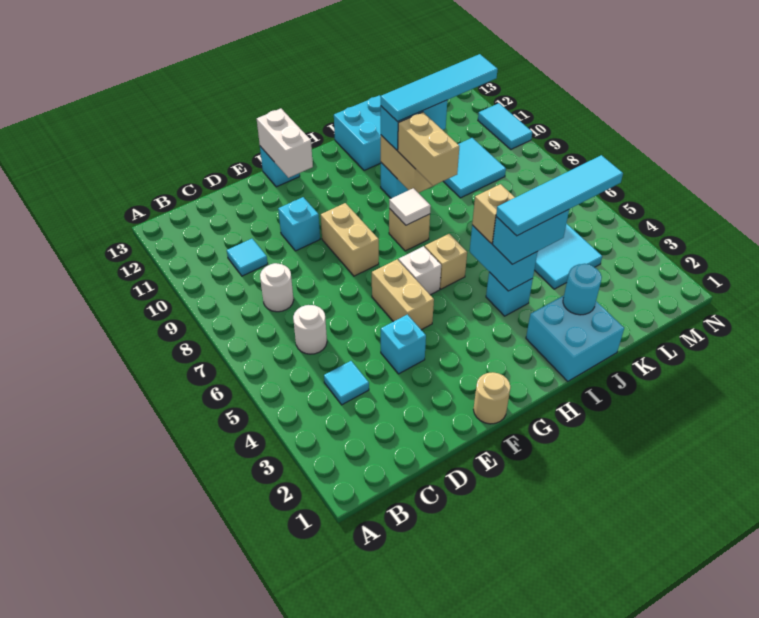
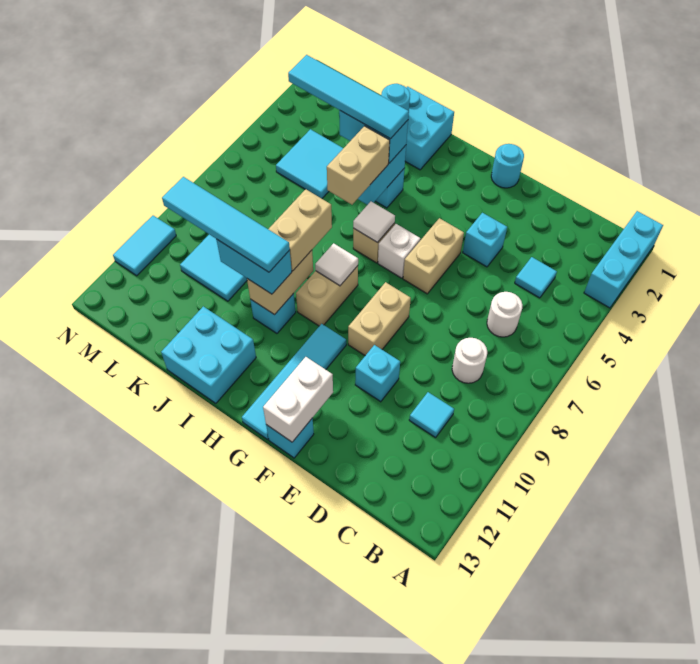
none -> cyan 1x3 brick [584,211,663,308]
tan 1x1 round brick [474,372,511,424] -> cyan 1x1 round brick [491,144,524,188]
none -> cyan 1x4 tile [242,324,346,439]
none -> white 1x1 tile [353,201,395,243]
tan 1x1 brick [389,209,430,251] -> tan 1x2 brick [296,266,358,326]
tan 1x1 brick [472,184,515,244] -> tan 1x2 brick [327,126,390,205]

